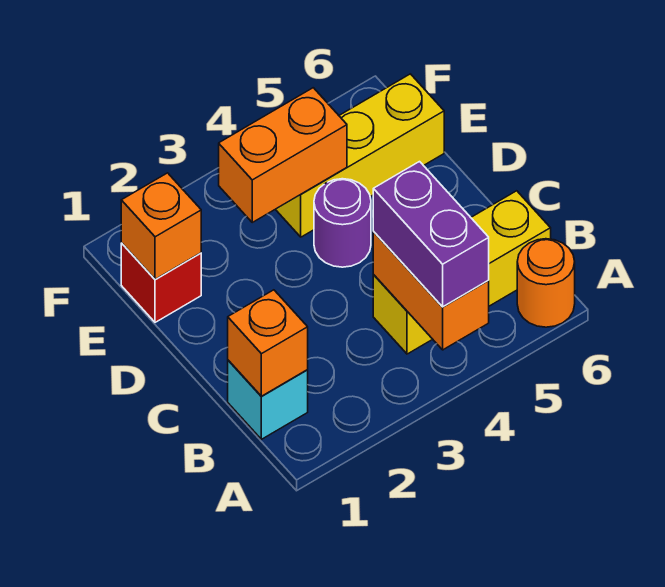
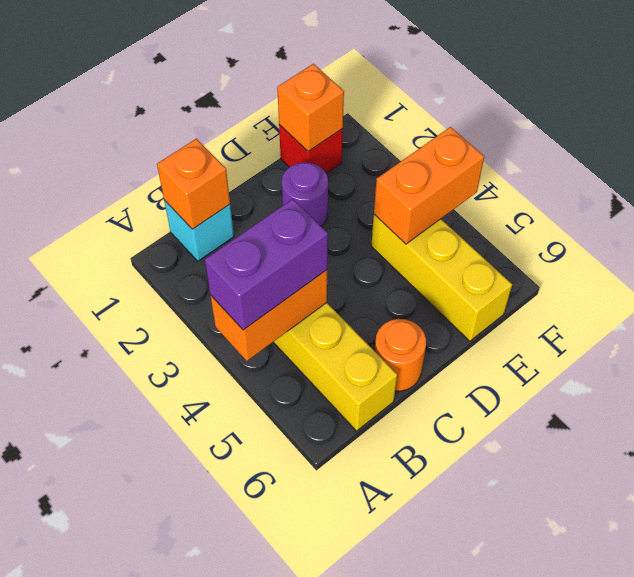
orange 1x1 round brick [517,239,575,327] -> orange 1x1 round brick moved to [375,319,426,391]
purple 1x1 round brick [314,179,371,267] -> purple 1x1 round brick moved to [282,162,328,227]
orange 1x2 brick [219,88,347,222] -> orange 1x2 brick turned to [374,127,484,244]

